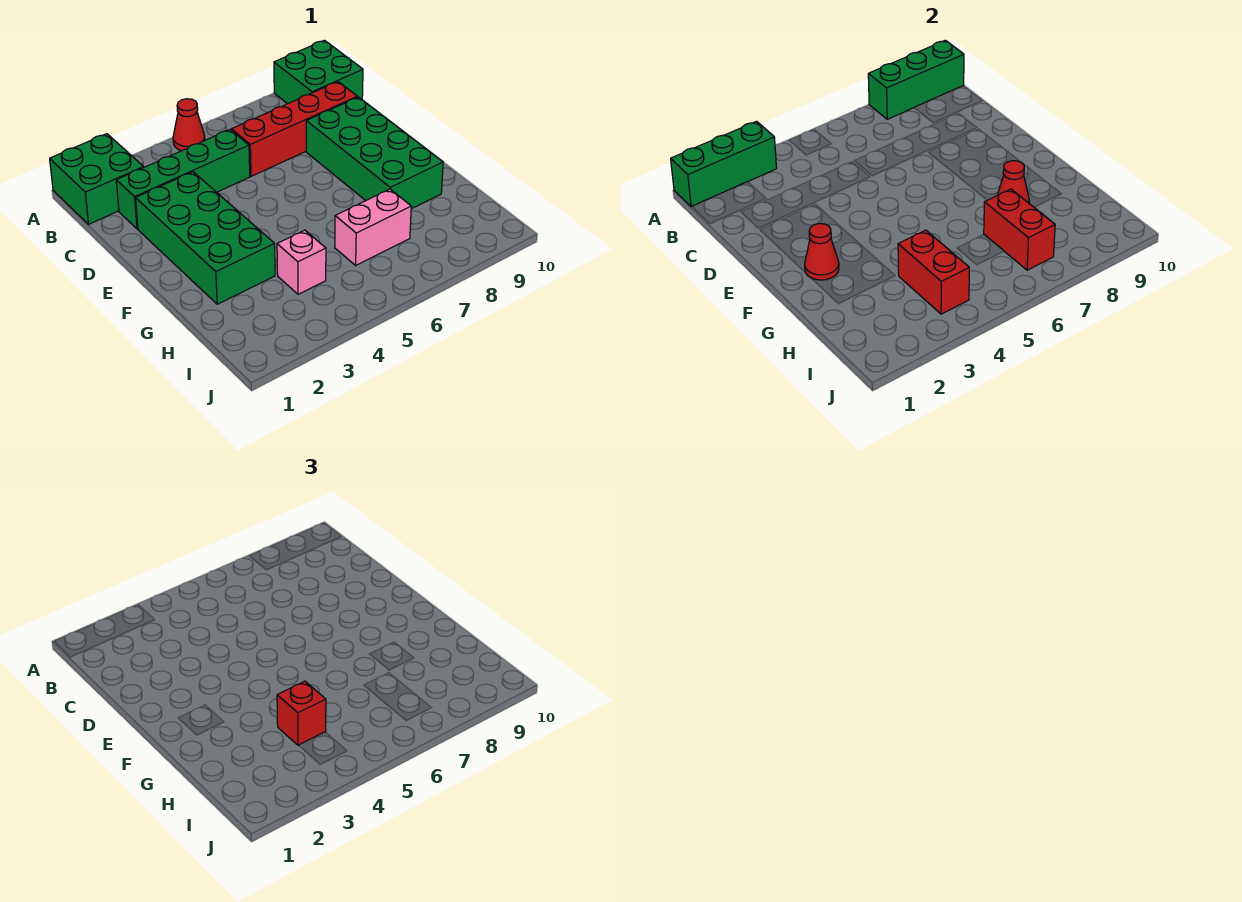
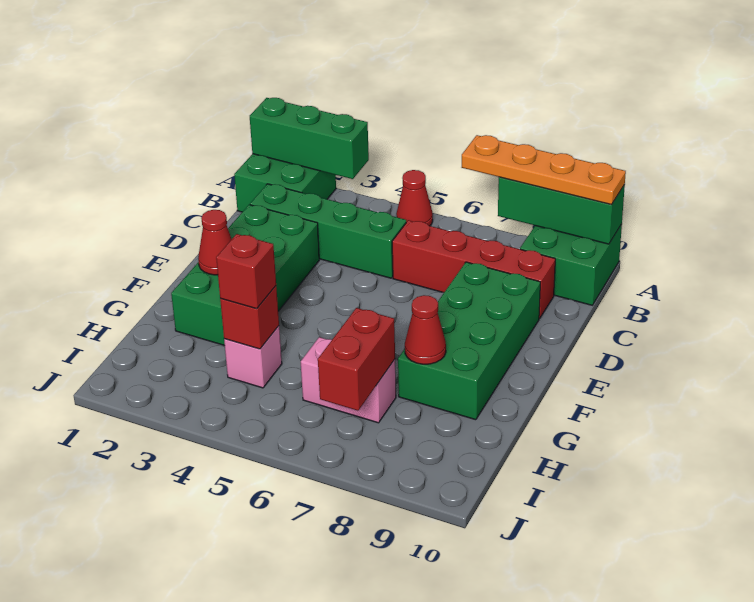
none -> orange 1x4 plate [462,135,626,205]
red 1x2 brick [898,230,969,314] -> red 1x1 brick [220,286,279,349]

